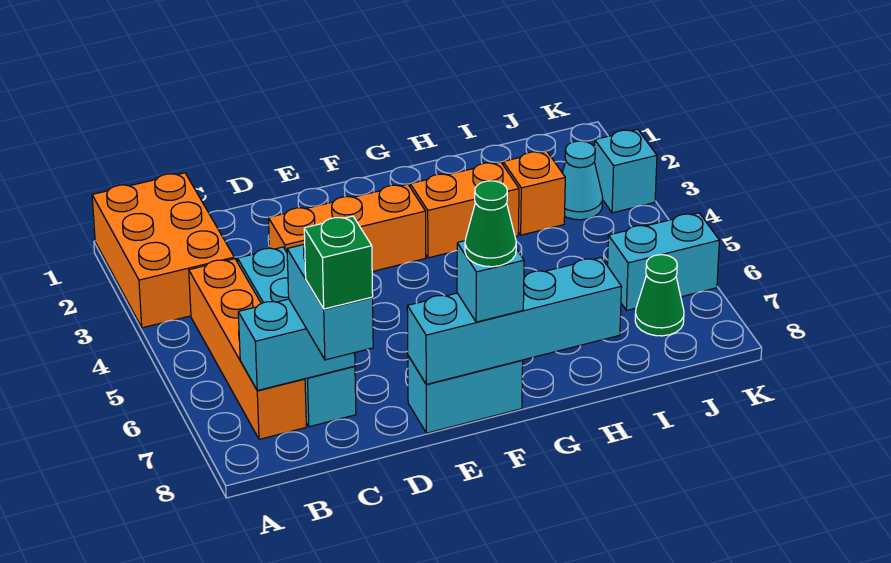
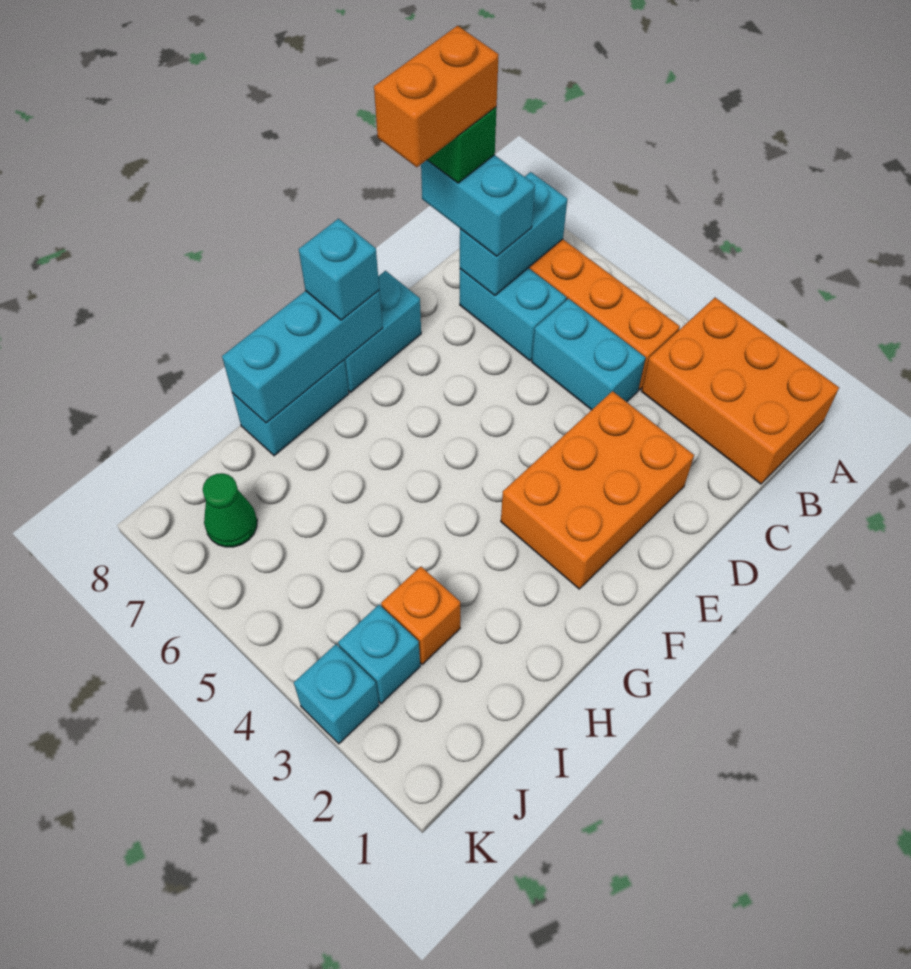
orange 1x3 brick [269,184,426,272] -> orange 2x3 brick [501,391,694,589]
cyan 1x4 brick [407,258,622,384] -> cyan 1x3 brick [222,291,383,423]
green 1x1 cone [465,181,516,267] -> none
orange 1x2 brick [410,162,519,258] -> orange 1x2 brick moved to [374,26,499,167]
cyan 1x1 cone [562,141,603,220] -> cyan 1x1 brick [338,605,420,704]
cyan 1x2 brick [608,213,719,311] -> cyan 1x2 brick moved to [232,360,349,456]

